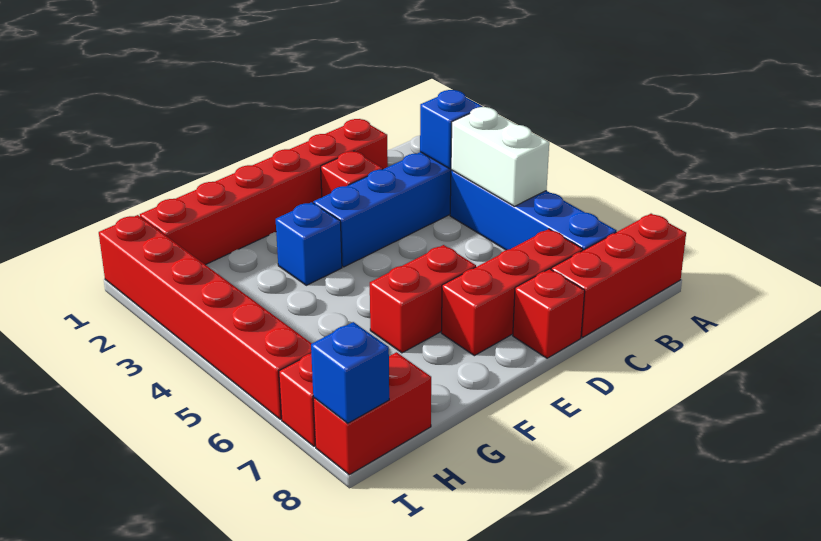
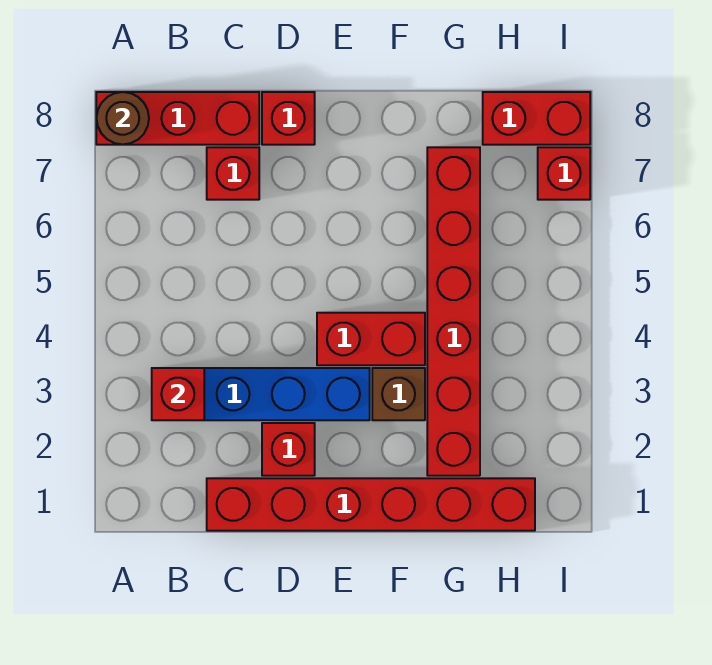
none -> brown 1x1 round brick [97,92,149,145]
blue 1x1 brick [420,90,483,169] -> red 1x1 brick [152,368,204,420]
blue 1x4 brick [450,170,617,250] -> none
white 1x2 brick [451,107,549,206] -> none
red 1x3 brick [441,229,583,356] -> red 1x1 brick [207,147,259,200]
red 1x2 brick [370,245,476,353] -> red 1x2 brick moved to [317,313,425,365]
blue 1x1 brick [276,202,342,285] -> brown 1x1 brick [372,368,425,420]
red 1x6 brick [99,215,312,419] -> red 1x6 brick moved to [427,147,480,476]
blue 1x1 brick [311,322,389,423] -> none

